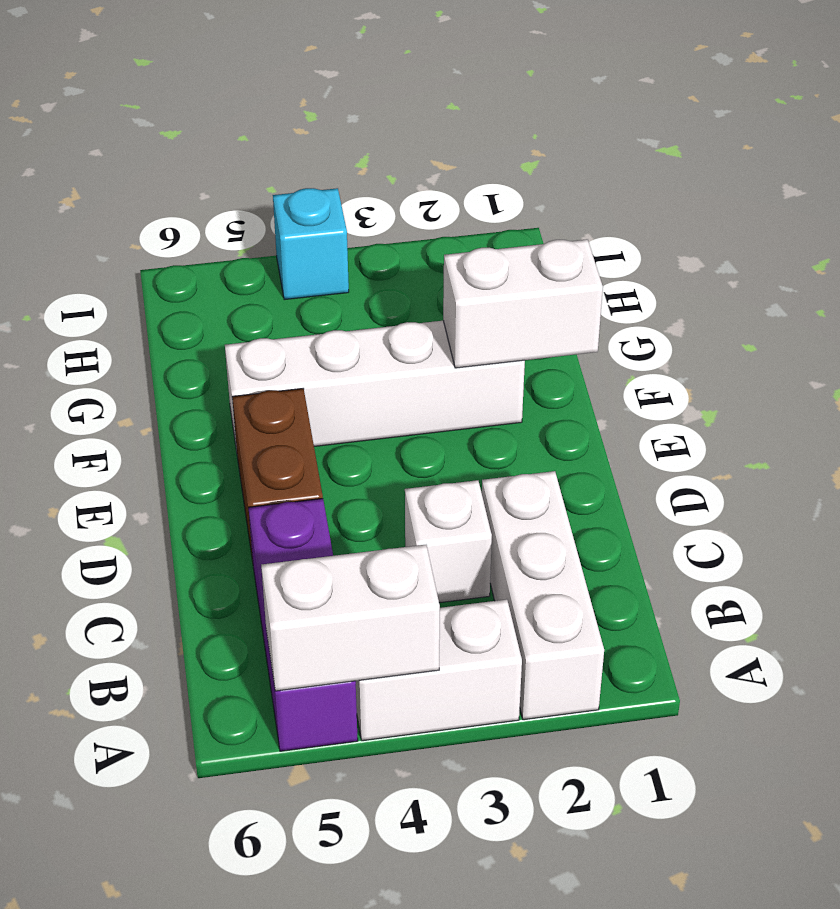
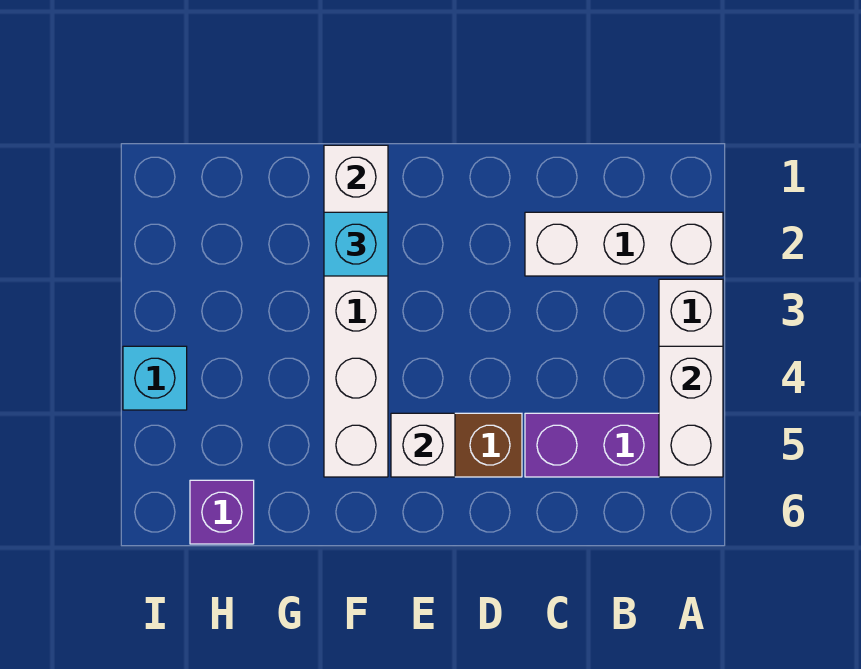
white 1x1 brick [405,480,492,603] -> white 1x1 brick moved to [391,413,455,477]
none -> cyan 1x1 brick [324,212,388,276]
none -> purple 1x1 brick [190,480,254,544]

